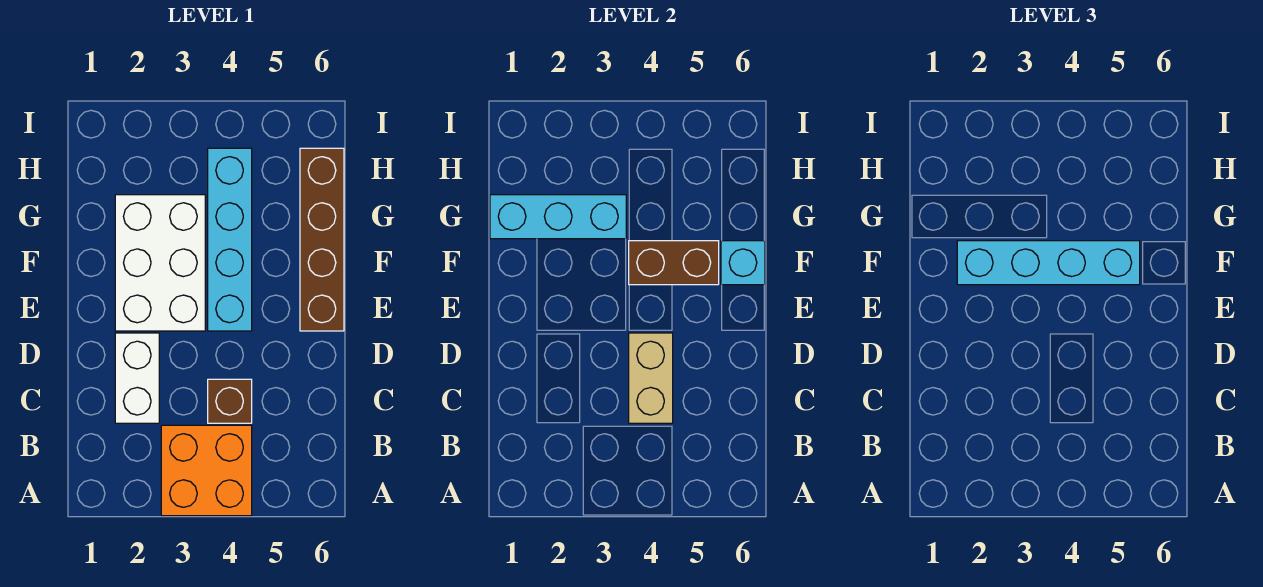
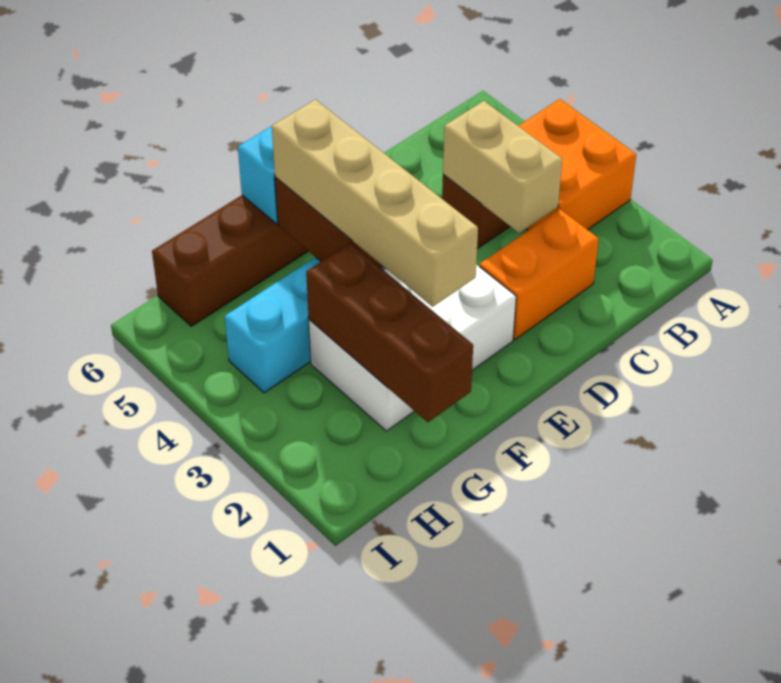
white 1x2 brick [115,333,159,423] -> orange 1x2 brick [479,209,599,340]
tan 1x2 brick [629,333,673,423] -> tan 1x2 brick turned to [443,101,562,233]
cyan 1x4 brick [957,241,1140,285] -> tan 1x4 brick [272,100,478,307]
cyan 1x3 brick [490,195,626,239] -> brown 1x3 brick [306,243,473,422]

